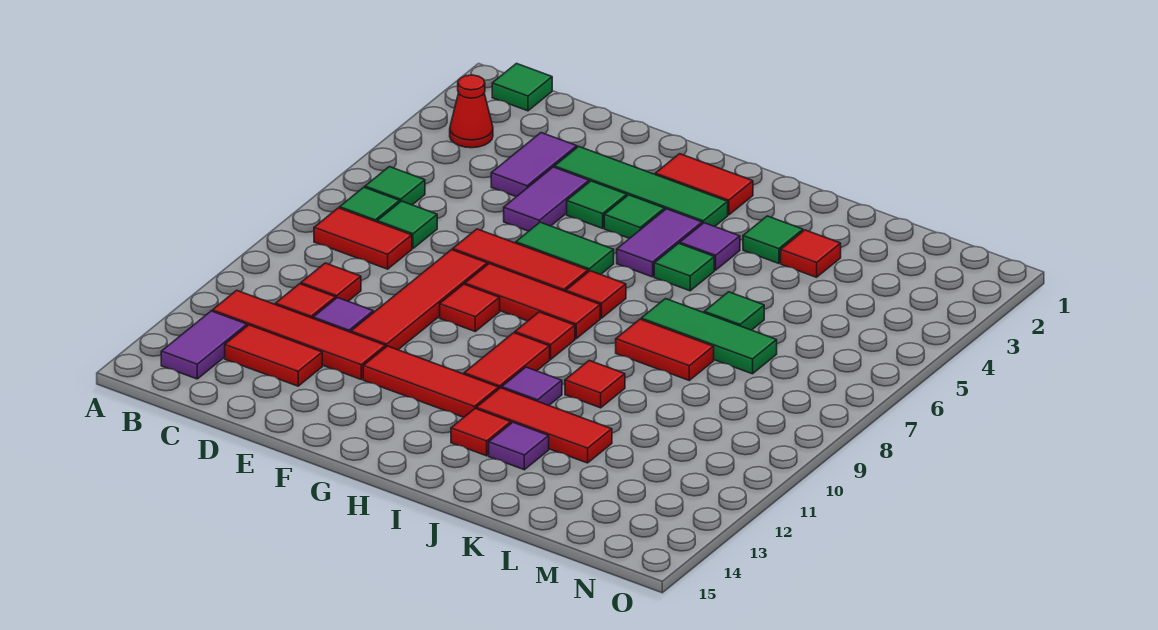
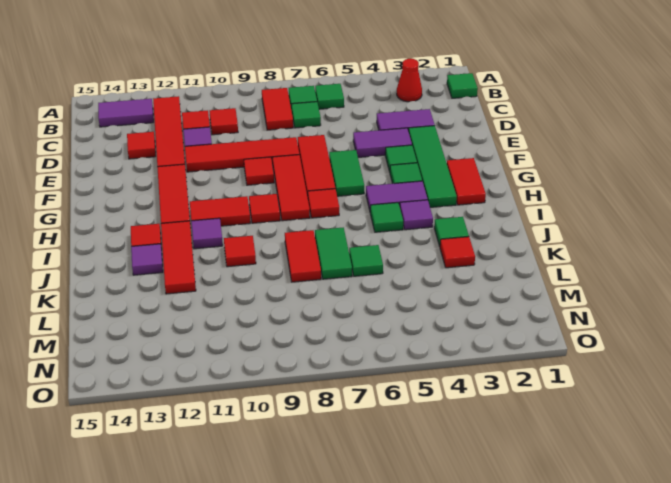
red 1x2 tile [225,325,322,386] -> red 1x1 tile [127,132,156,159]
green 1x3 tile [641,299,777,374] -> green 1x2 tile [315,228,352,279]

